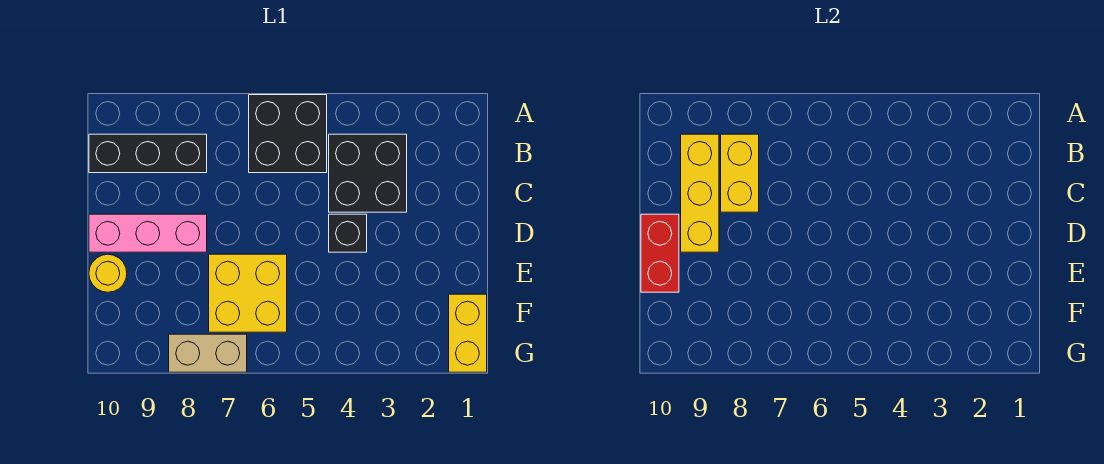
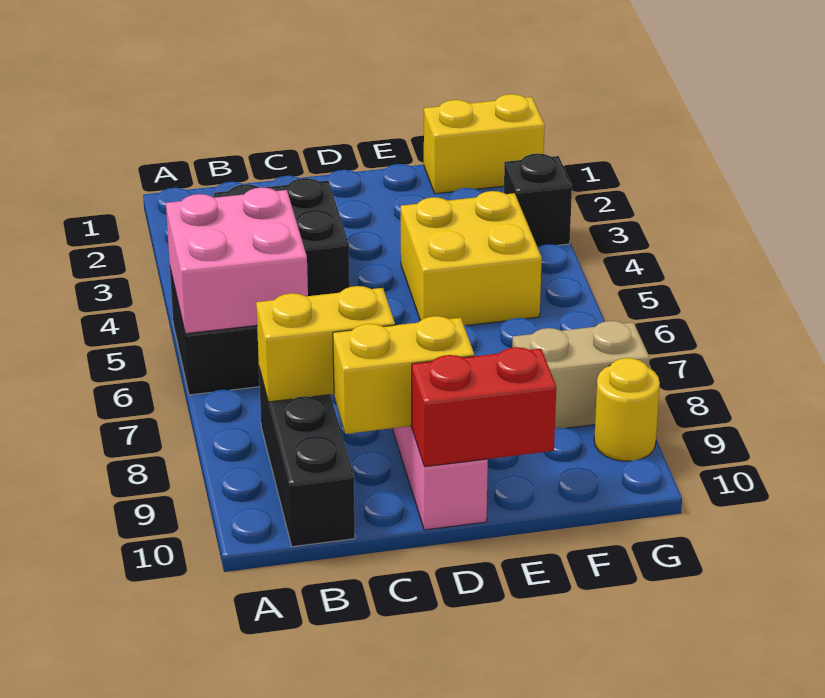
none -> pink 2x2 brick [166,187,308,334]
yellow 1x3 brick [681,134,719,252] -> yellow 1x2 brick [333,316,474,434]
black 1x1 brick [329,214,367,252] -> black 1x1 brick moved to [504,154,572,247]
yellow 2x2 brick [209,254,287,332] -> yellow 2x2 brick moved to [401,191,542,326]
yellow 1x1 round brick [89,254,127,292] -> yellow 1x1 round brick moved to [594,358,660,461]
tan 1x2 brick [169,334,247,372] -> tan 1x2 brick turned to [512,321,650,429]

